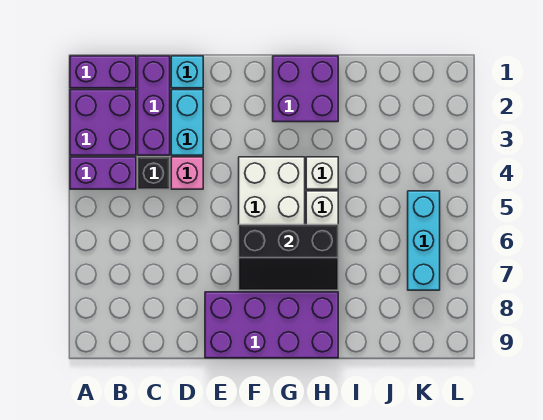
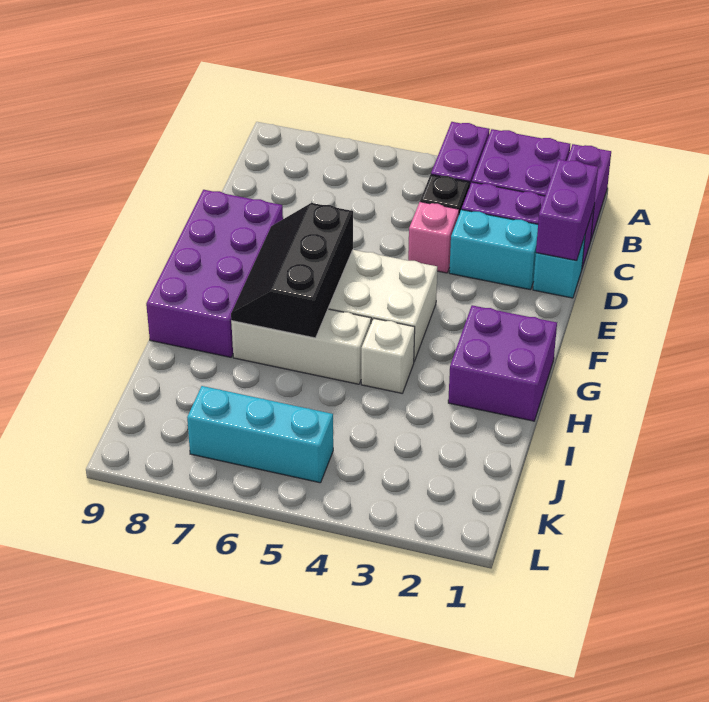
none -> purple 1x2 brick [536,159,598,261]

